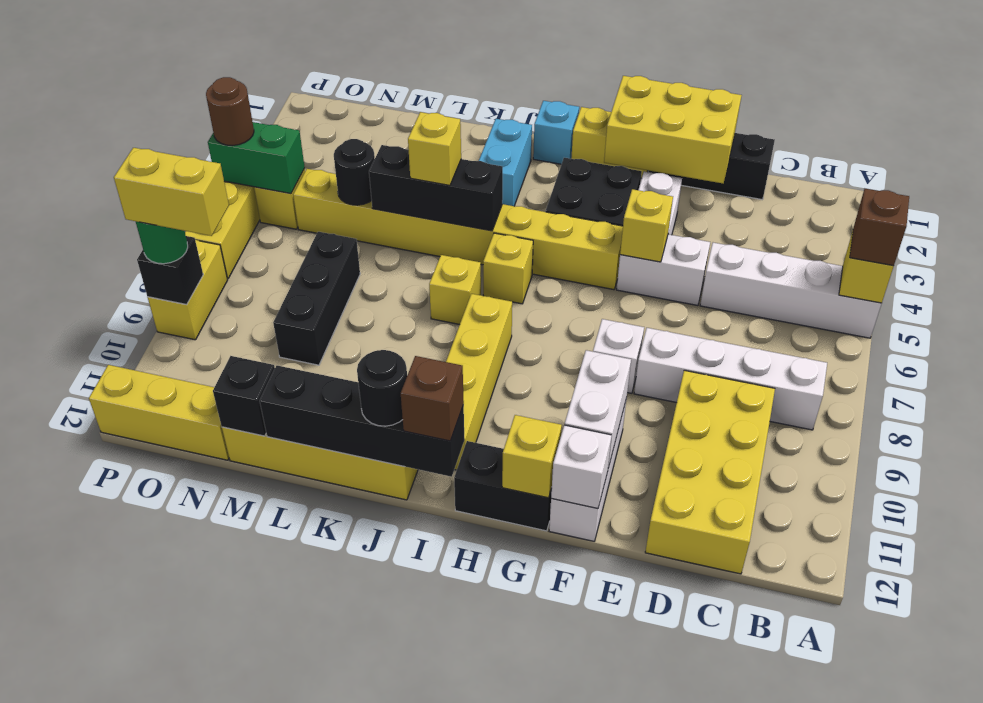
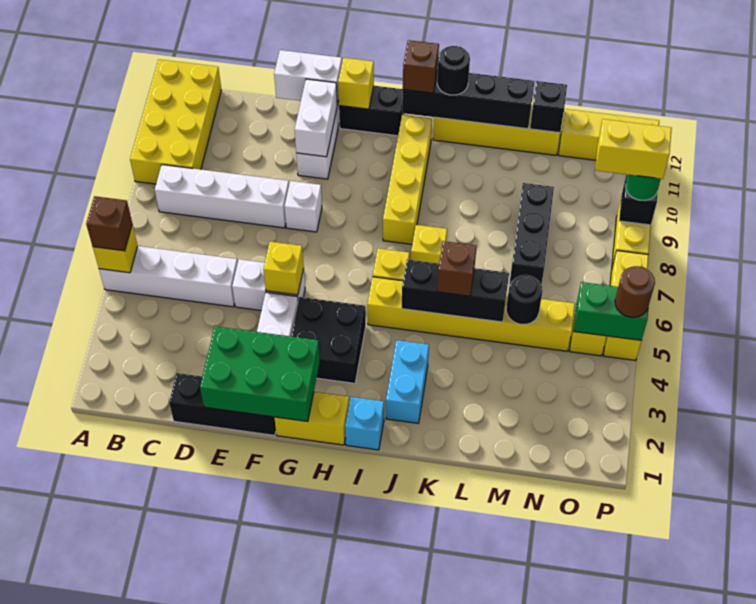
yellow 2x4 brick [645,370,775,574] -> yellow 2x4 brick moved to [130,59,221,184]
yellow 2x3 brick [604,76,742,183] -> green 2x3 brick [200,326,320,422]
white 1x1 brick [551,425,612,509] -> white 1x2 brick [274,50,342,105]
yellow 1x8 brick [293,169,623,290] -> yellow 1x6 brick [367,277,575,351]
yellow 1x1 brick [408,112,461,185] -> brown 1x1 brick [437,241,477,296]

